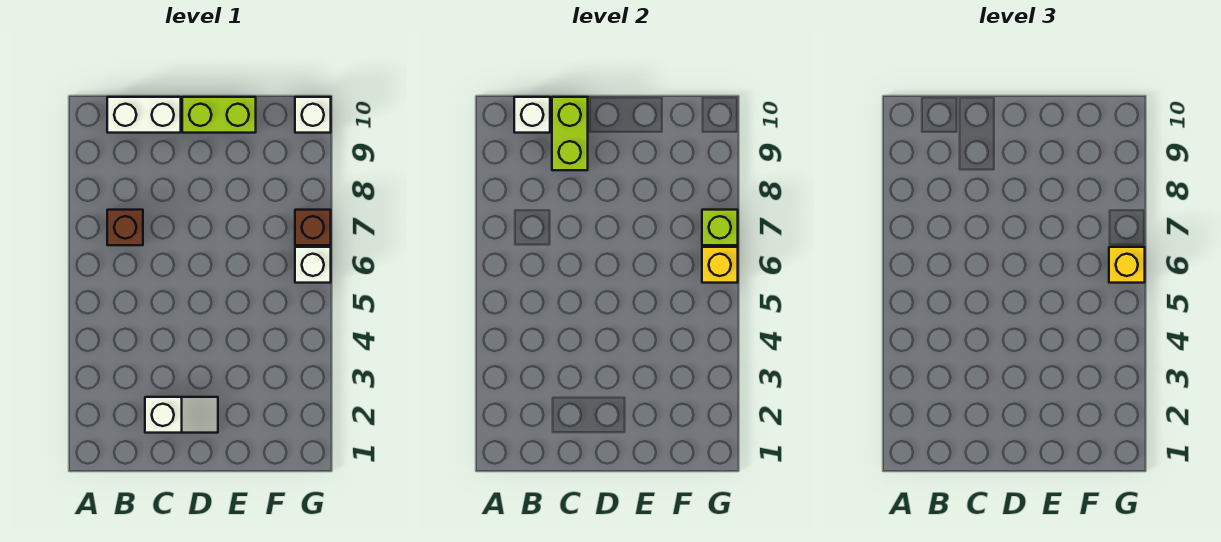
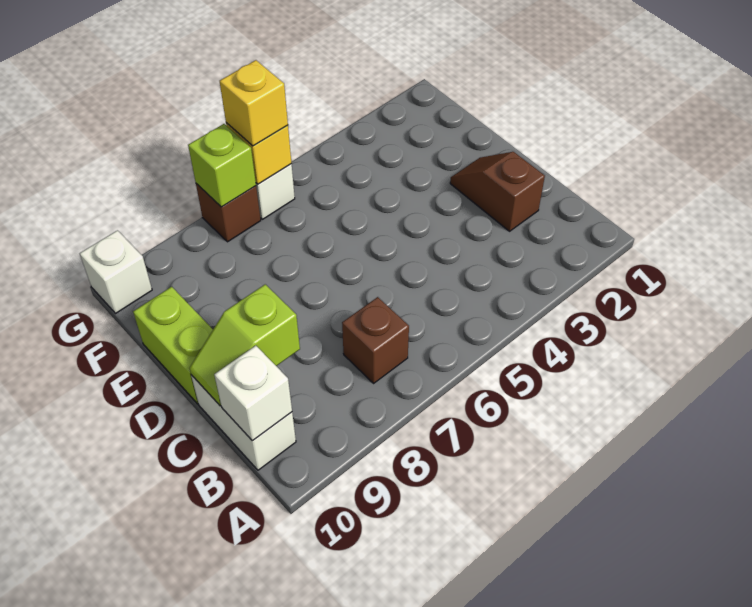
white 1x2 slope [145,397,218,433] -> brown 1x2 slope [450,152,545,231]
lime 1x2 brick [552,97,588,170] -> lime 1x2 slope [189,284,300,406]

